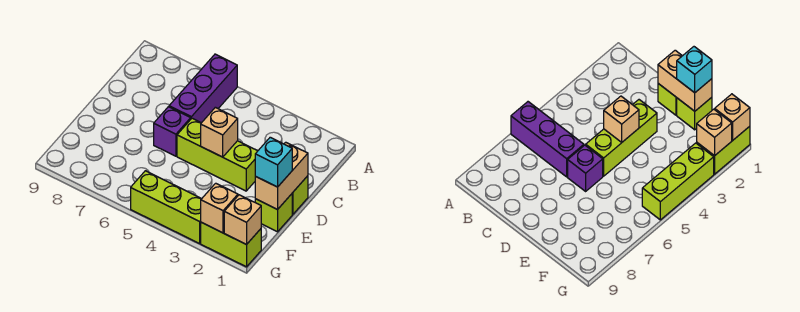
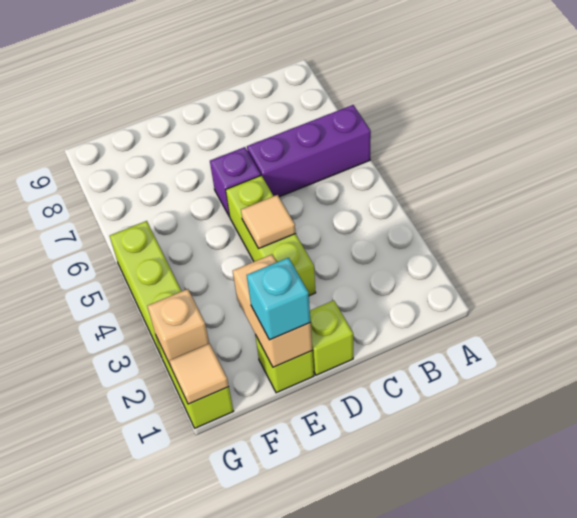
tan 1x2 brick [255,142,308,209] -> tan 1x2 brick turned to [233,254,312,367]
tan 1x1 brick [201,107,238,157] -> tan 1x1 tile [241,195,296,249]
tan 1x1 brick [224,195,261,245] -> tan 1x1 tile [170,343,229,404]

